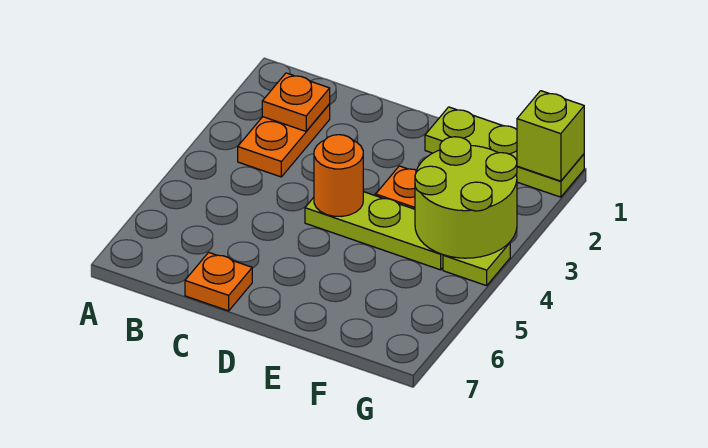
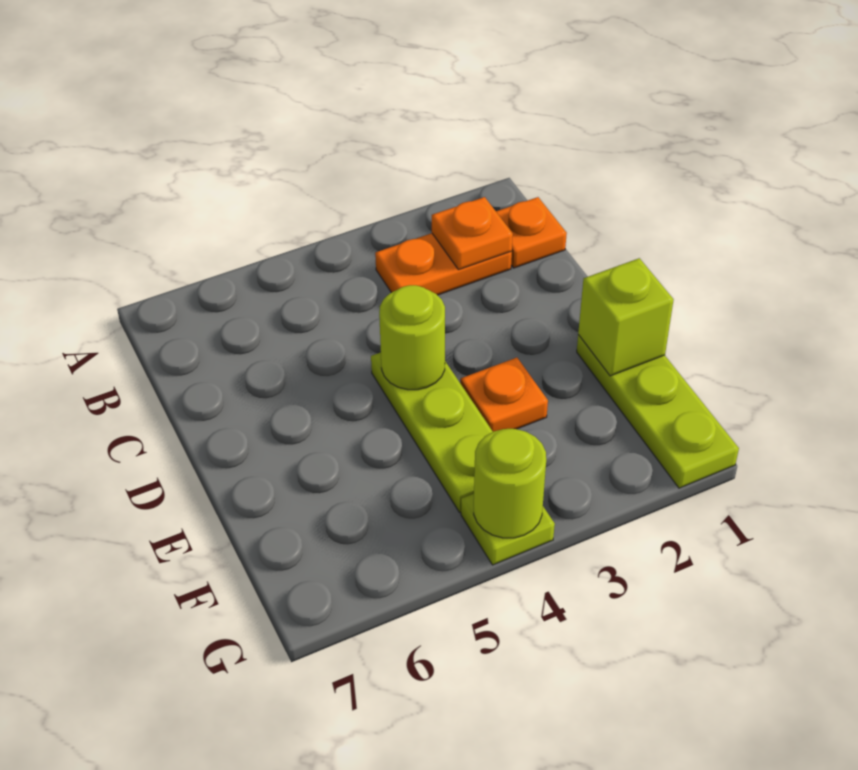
orange 1x1 plate [185,252,252,311] -> orange 1x1 plate moved to [496,197,567,268]
orange 1x1 round brick [314,135,363,217] -> lime 1x1 round brick [379,285,445,390]
lime 2x2 round brick [415,137,517,258] -> lime 1x1 round brick [474,429,546,538]
lime 1x1 brick [517,91,584,181] -> lime 1x1 brick moved to [578,258,674,376]

